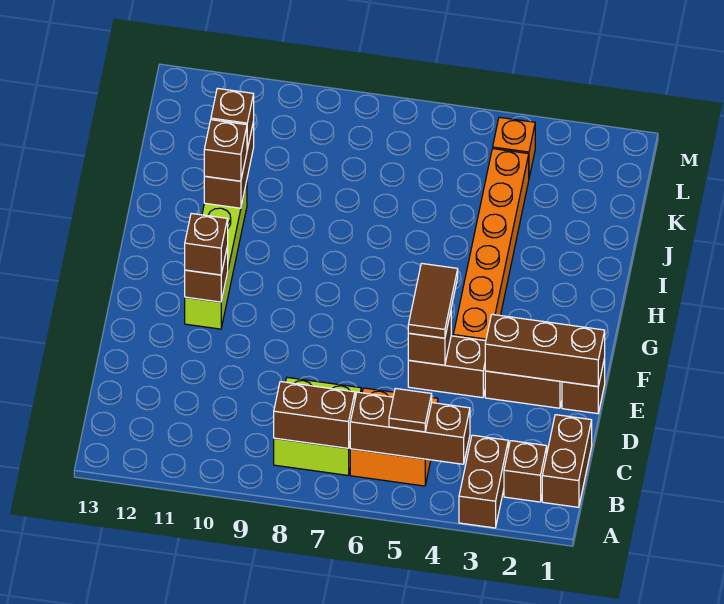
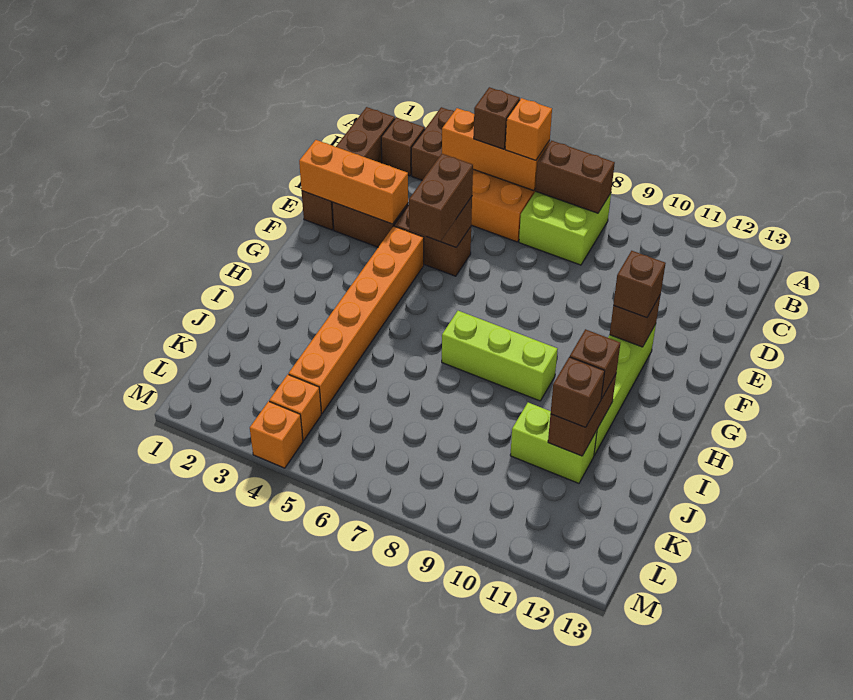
brown 1x3 brick [350,392,470,464] -> orange 1x3 brick [442,108,550,191]
brown 1x1 tile [389,388,432,432] -> brown 1x1 brick [474,87,520,149]
none -> orange 1x1 brick [505,98,552,160]
brown 1x3 brick [485,314,605,387] -> orange 1x3 brick [299,140,408,224]
brown 1x2 tile [408,263,458,338] -> brown 1x2 brick [409,154,473,241]
none -> lime 1x3 brick [442,311,558,401]
none -> lime 1x2 brick [510,403,597,483]
none -> orange 1x1 brick [250,401,303,468]

